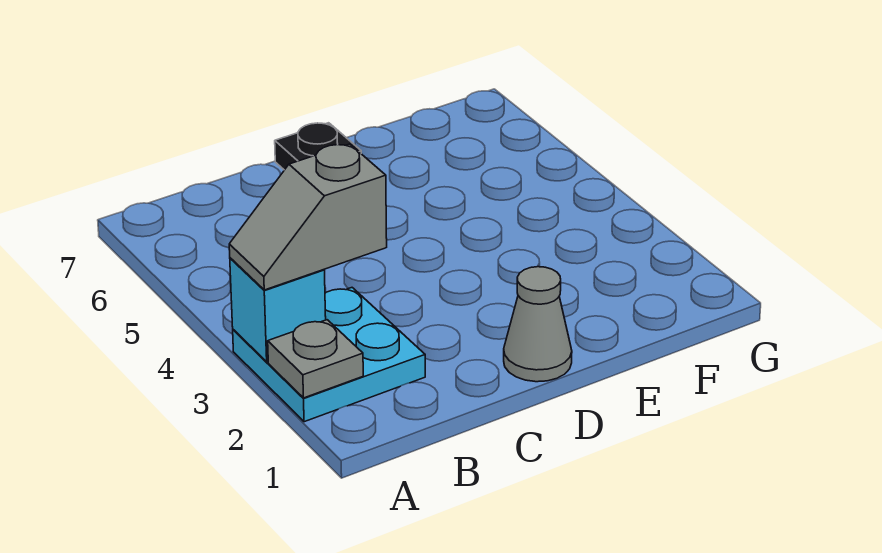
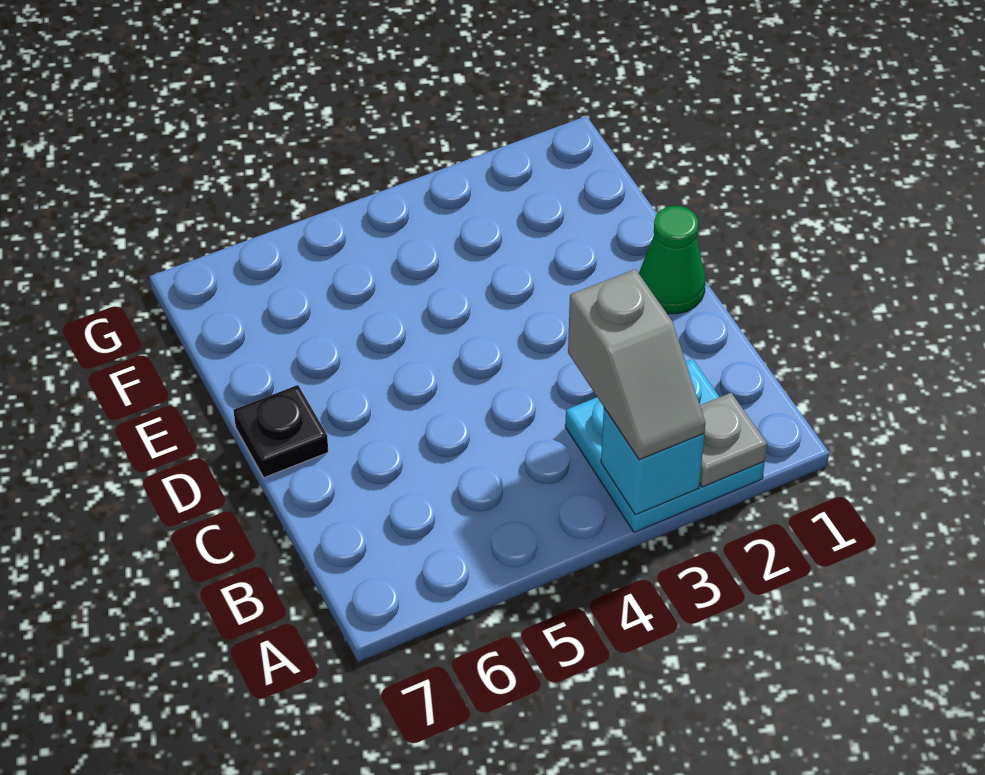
grey 1x1 cone [504,267,572,382] -> green 1x1 cone [639,206,705,314]

